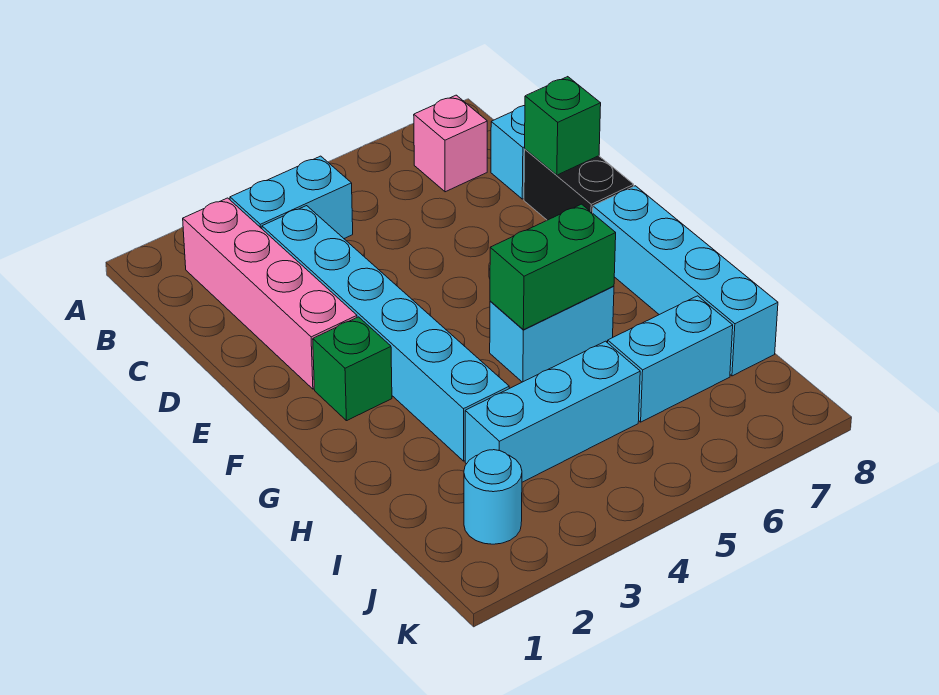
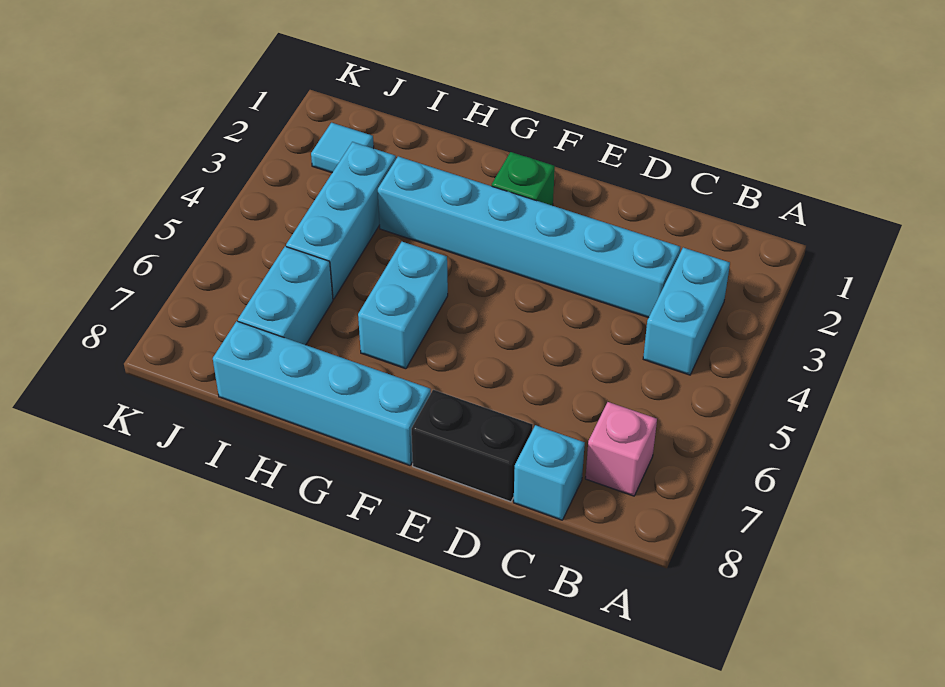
pink 1x4 brick [183,198,357,389] -> none
green 1x1 brick [525,77,601,175] -> none
green 1x2 brick [490,204,616,330] -> none
cyan 1x1 round brick [464,450,522,544] -> cyan 1x1 tile [311,123,374,173]

